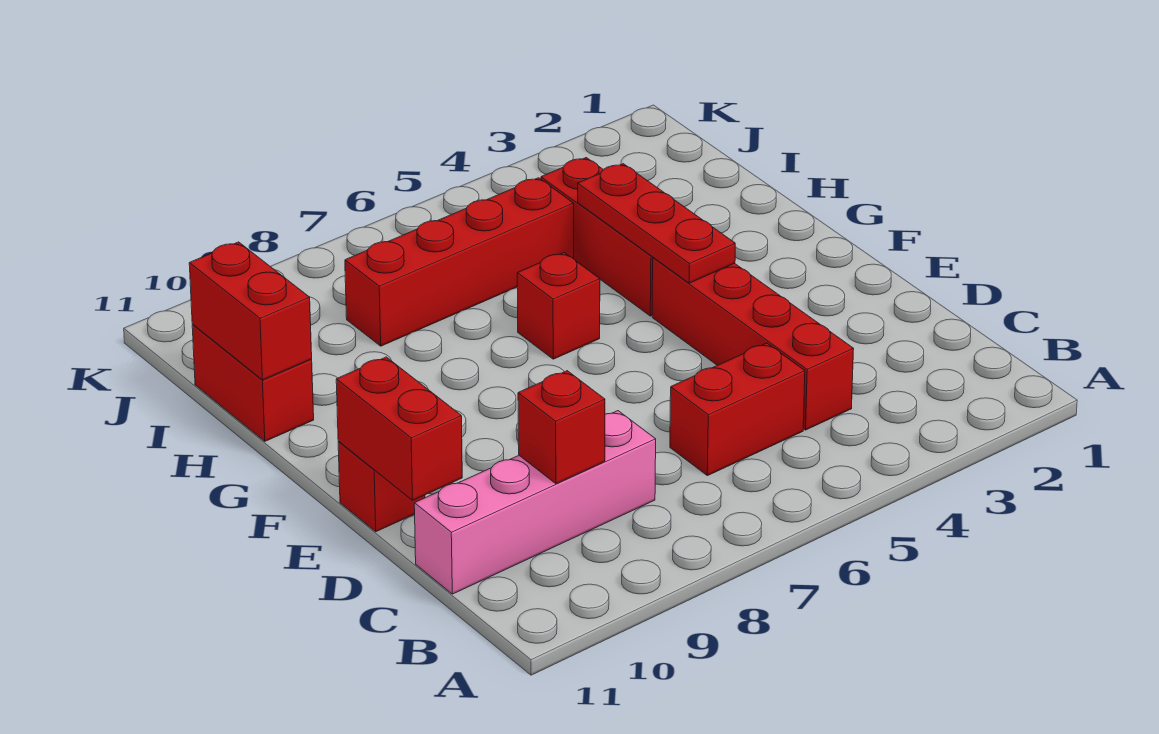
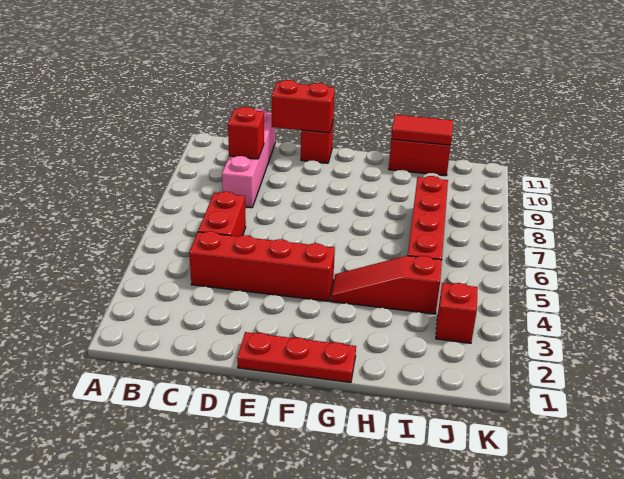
red 1x3 plate [578,164,735,283] -> red 1x3 plate moved to [237,332,356,382]
red 1x3 brick [541,158,653,316] -> red 1x3 slope [330,256,442,314]
red 1x1 brick [517,253,600,359] -> red 1x1 brick moved to [436,283,478,343]
red 1x2 brick [189,242,312,380] -> red 1x2 tile [391,115,453,145]

